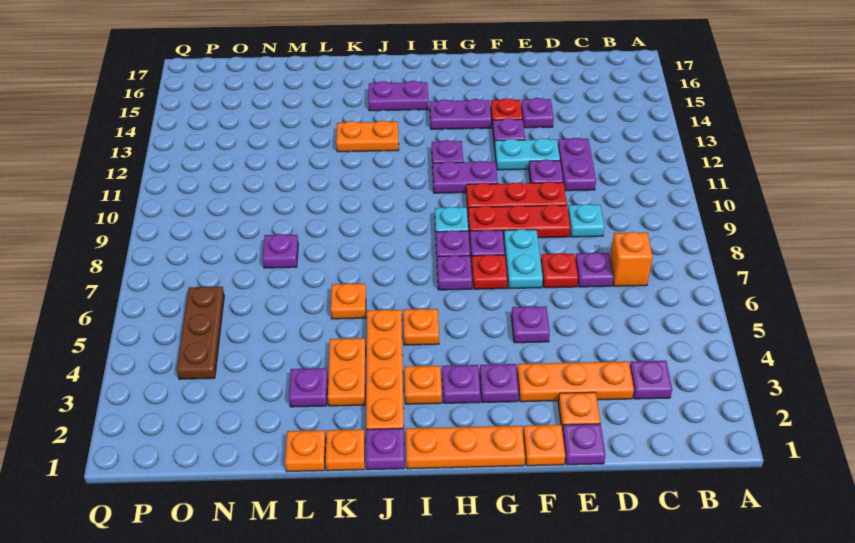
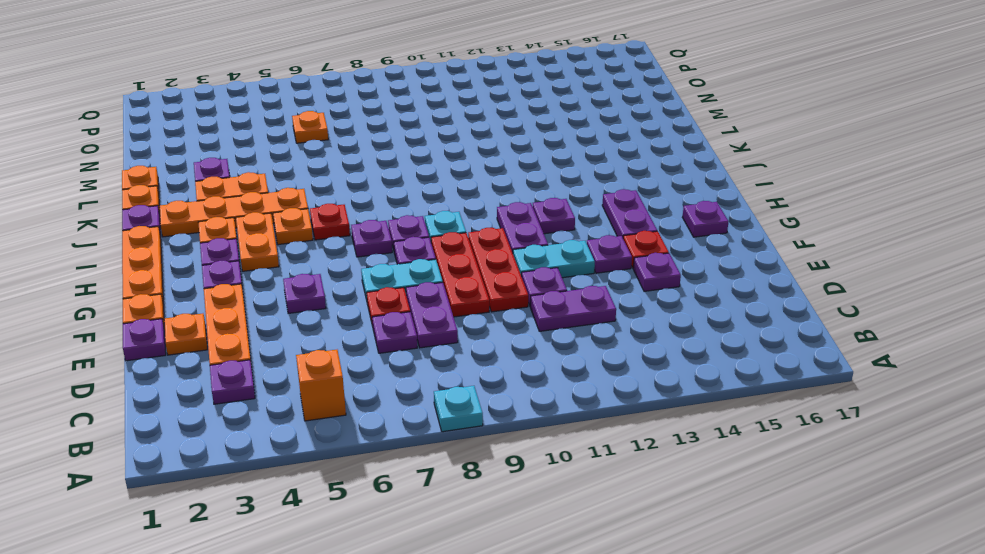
orange 1x1 brick [610,232,653,286] -> orange 1x1 brick moved to [296,350,346,421]
cyan 1x1 plate [568,204,604,237] -> cyan 1x1 plate moved to [434,386,483,432]
cyan 1x2 plate [495,138,560,170] -> cyan 1x2 plate turned to [513,240,595,278]
red 1x1 plate [472,255,508,289] -> red 1x1 plate moved to [310,204,350,240]
purple 1x2 plate [368,81,428,111] -> purple 1x2 plate moved to [406,282,458,348]
orange 1x2 plate [336,121,399,152] -> orange 1x2 plate moved to [236,212,279,271]
orange 1x1 plate [331,284,366,319] -> orange 1x1 plate moved to [292,111,328,143]
purple 1x1 plate [263,234,298,268] -> purple 1x1 plate moved to [682,201,729,237]
brown 1x3 plate [177,287,224,379] -> none

